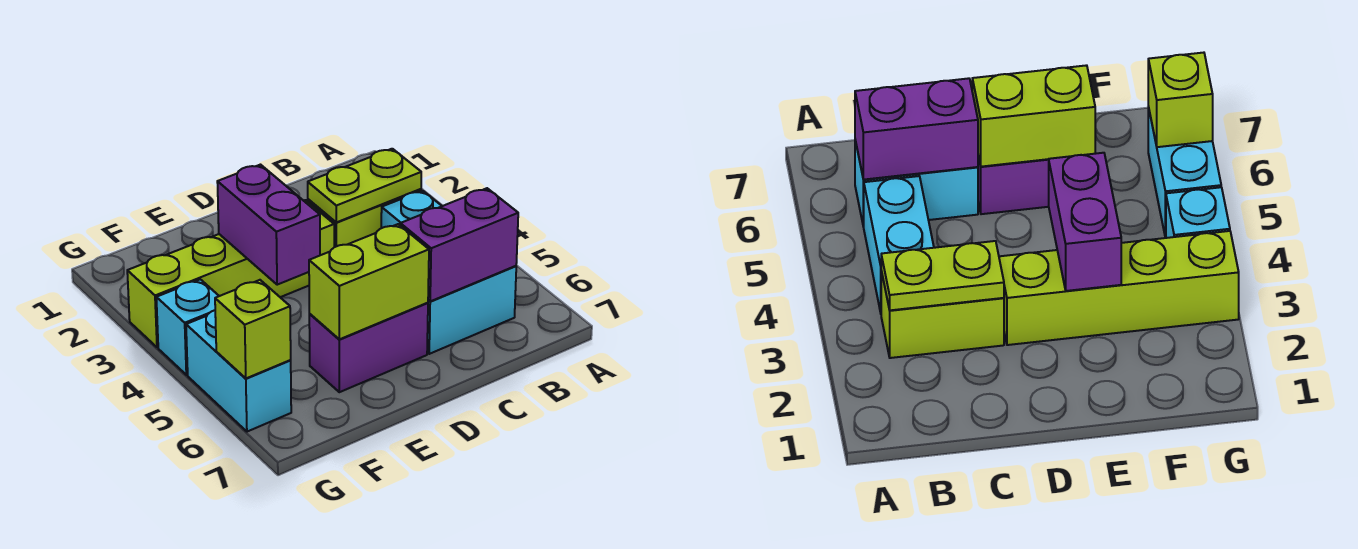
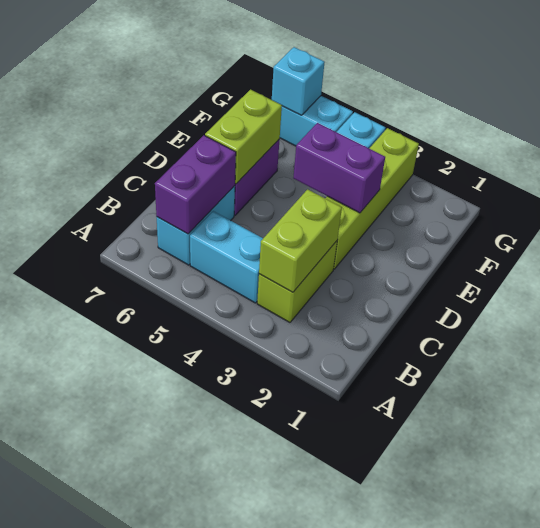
lime 1x2 plate [308,149,421,222] -> lime 1x2 brick [259,189,342,292]
lime 1x1 brick [215,280,291,378] -> cyan 1x1 brick [272,47,325,115]

